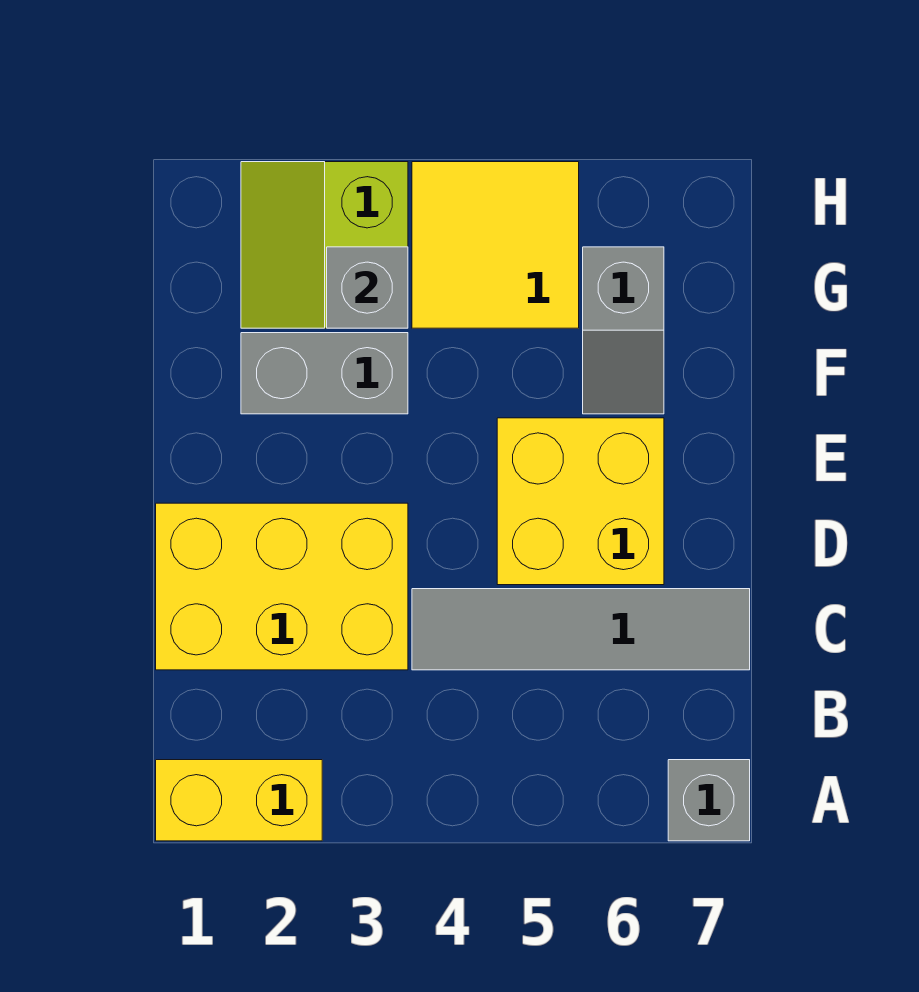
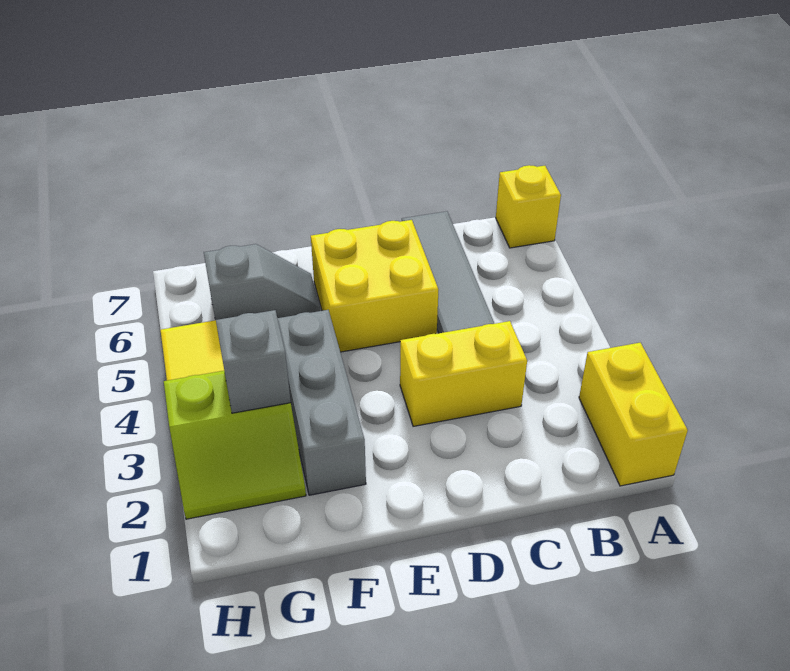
grey 1x1 brick [668,760,750,841] -> yellow 1x1 brick [496,165,561,248]
yellow 2x3 brick [156,503,408,670] -> yellow 1x2 brick [400,321,527,426]
grey 1x2 brick [241,333,408,414] -> grey 1x3 brick [277,310,366,495]

